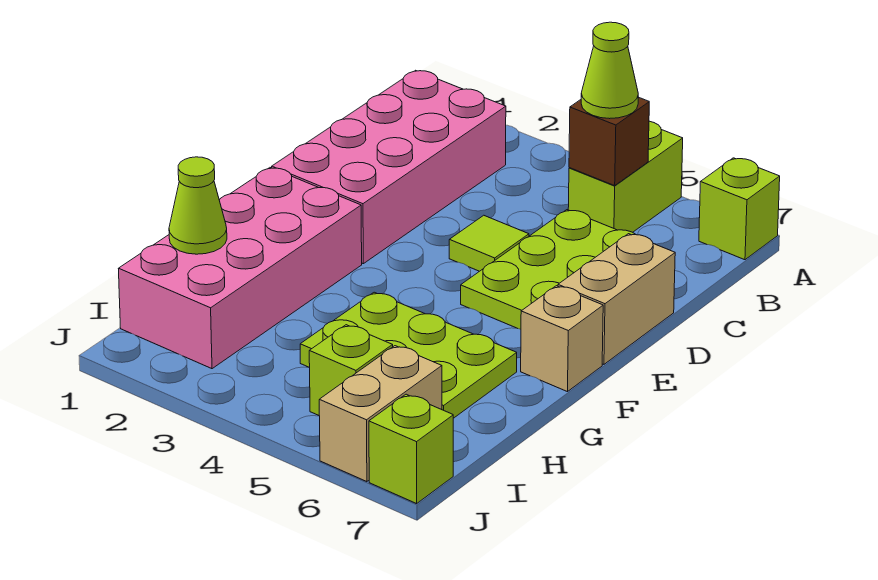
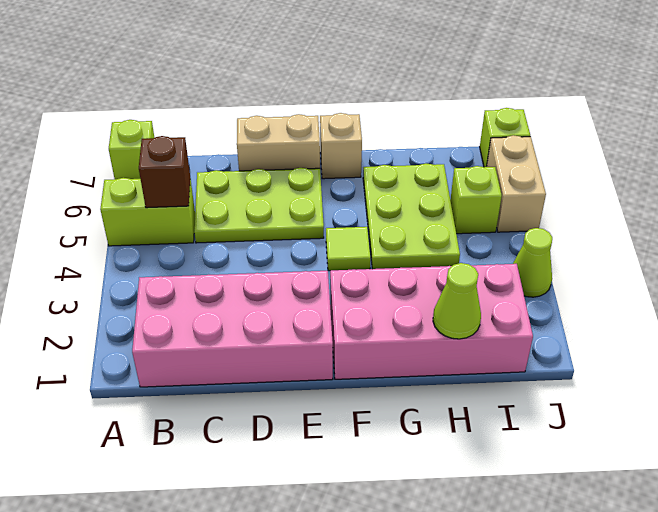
lime 1x1 cone [581,22,638,119] -> lime 1x1 cone moved to [513,228,552,297]
lime 1x1 tile [449,215,529,271] -> lime 1x1 tile moved to [326,227,371,271]
tan 1x2 brick [319,346,442,482] -> tan 1x2 brick turned to [487,135,546,232]

